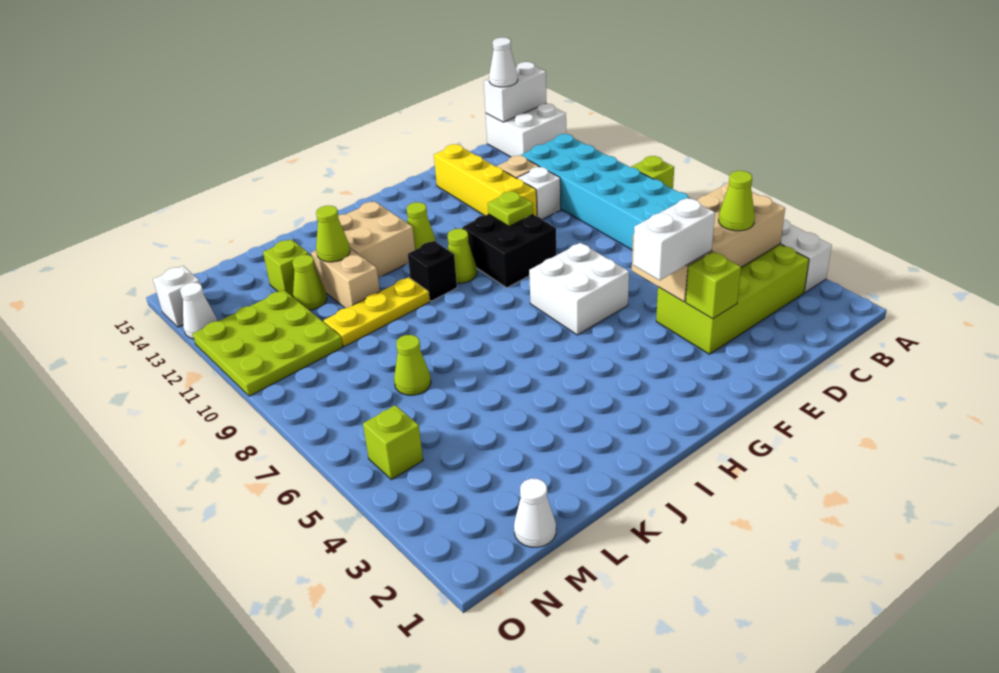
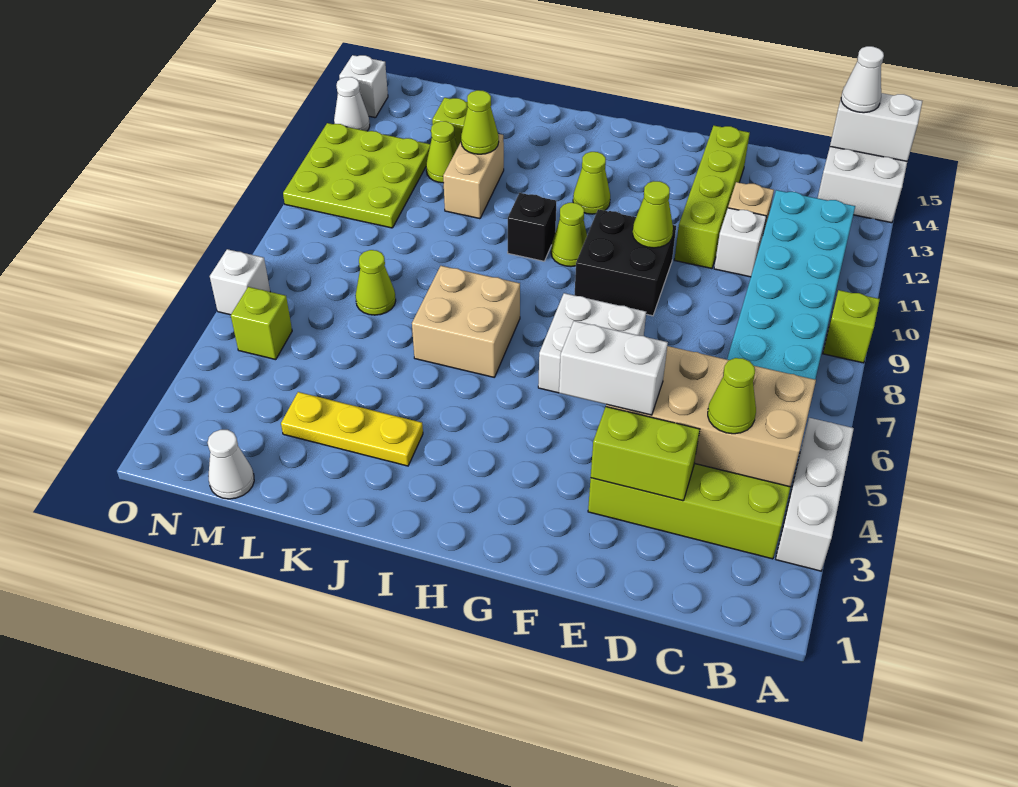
lime 1x1 brick [686,252,741,319] -> lime 1x2 brick [591,407,700,501]
yellow 1x4 brick [434,144,537,216] -> lime 1x4 brick [674,126,750,268]
lime 1x1 plate [488,191,533,226] -> lime 1x1 cone [633,181,673,248]
tan 2x2 brick [338,201,415,278] -> tan 2x2 brick moved to [412,266,520,377]
yellow 1x3 plate [324,277,430,346] -> yellow 1x3 plate moved to [281,392,423,466]
none -> white 1x1 brick [210,249,270,315]

